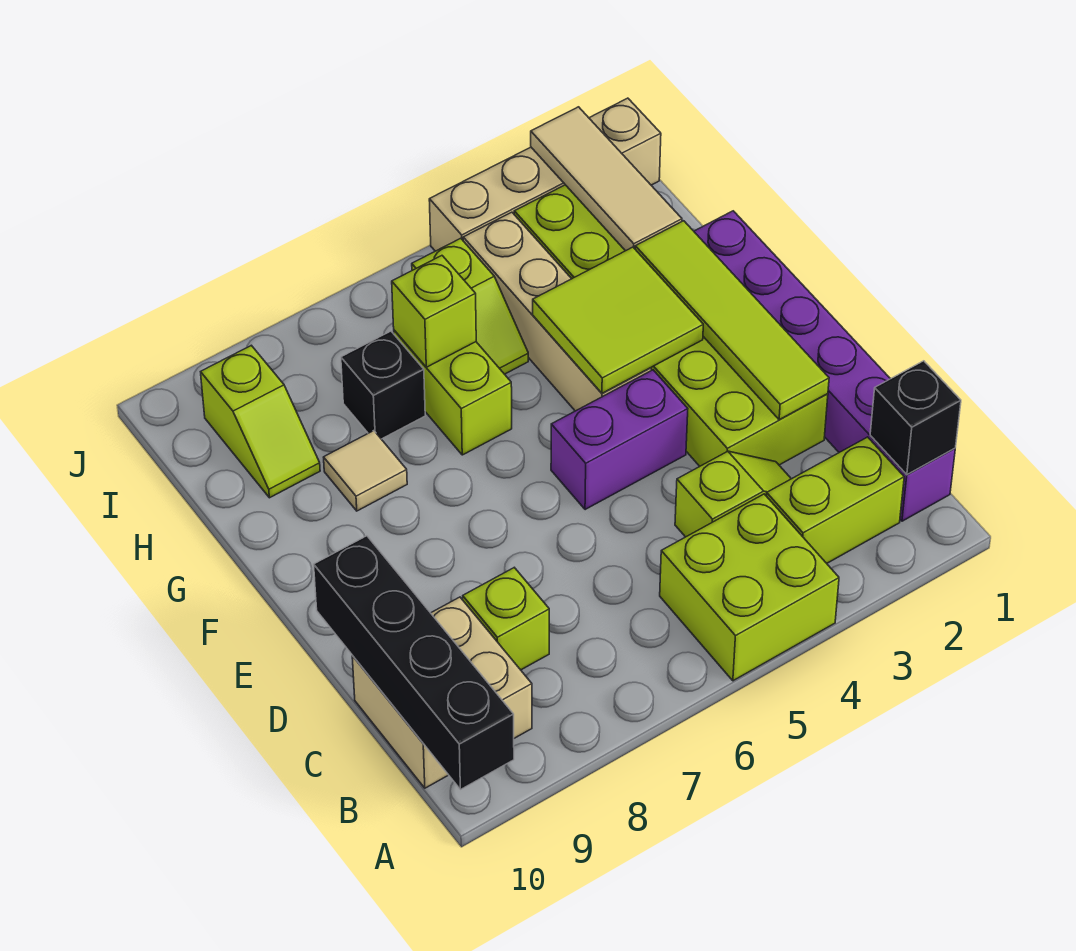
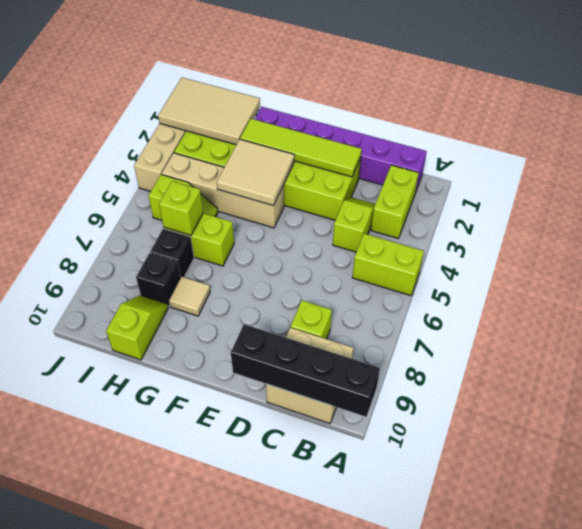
lime 2x2 brick [660,494,839,681] -> lime 1x2 brick [352,234,424,296]
black 1x1 brick [870,361,961,475] -> black 1x1 brick moved to [136,253,181,307]
purple 1x2 brick [551,370,688,510] -> none
lime 2x2 tile [533,247,703,393] -> tan 2x2 tile [217,139,294,206]
tan 1x3 tile [531,107,682,251] -> tan 2x3 tile [158,78,260,145]
lime 1x2 slope [201,345,320,498] -> lime 1x2 slope turned to [106,295,168,360]

